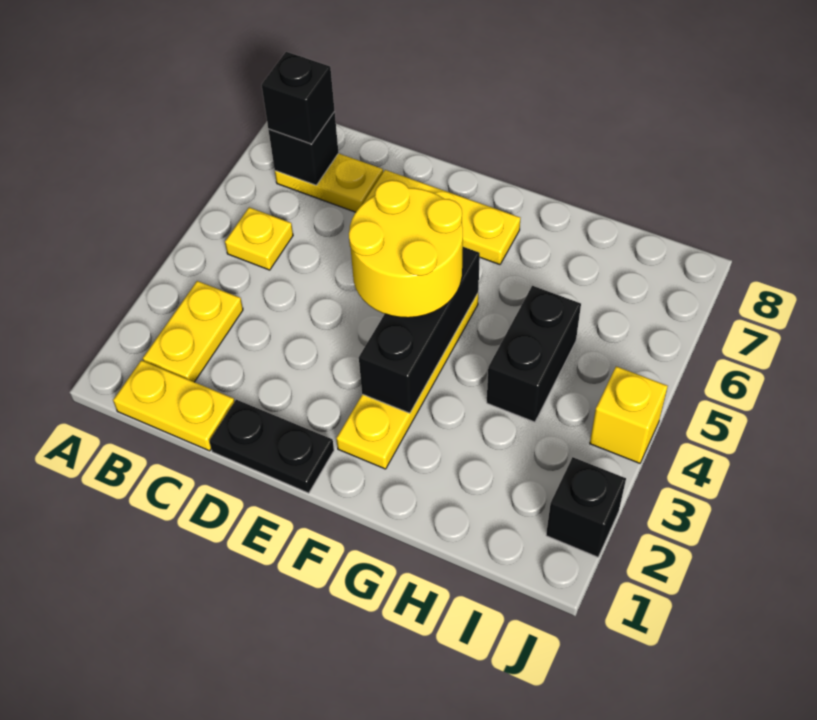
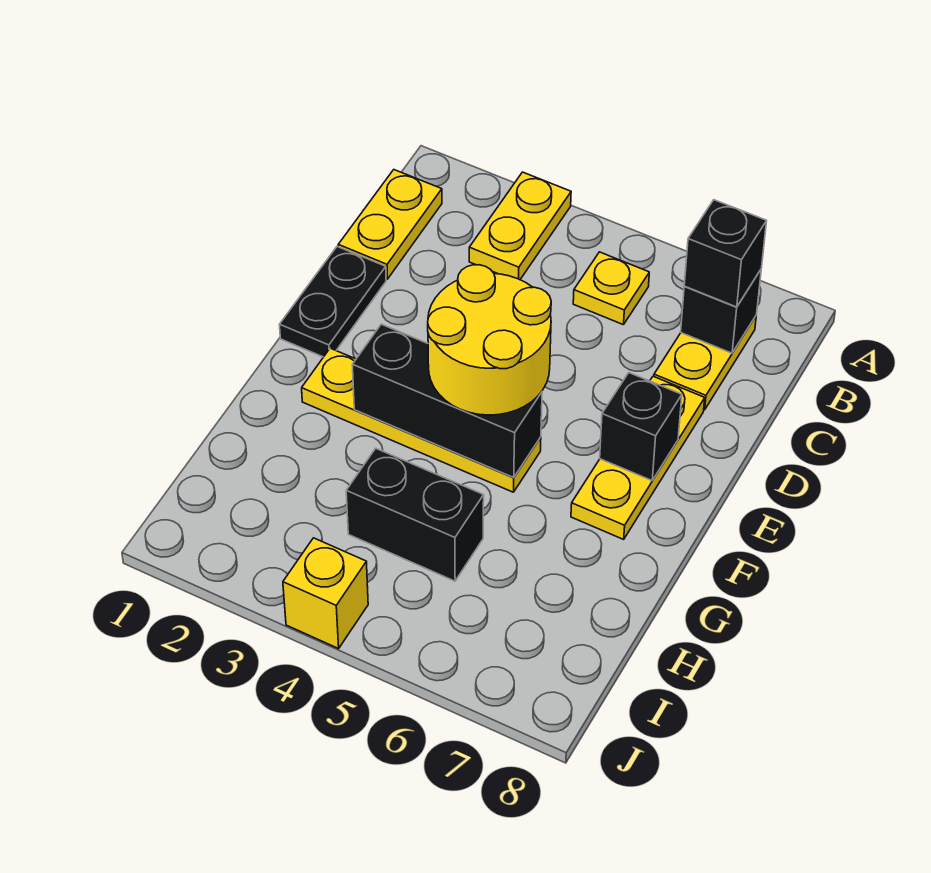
yellow 1x2 plate [143,281,243,382] -> yellow 1x2 plate turned to [469,172,571,280]
black 1x1 brick [546,457,626,557] -> black 1x1 brick moved to [600,373,682,480]

